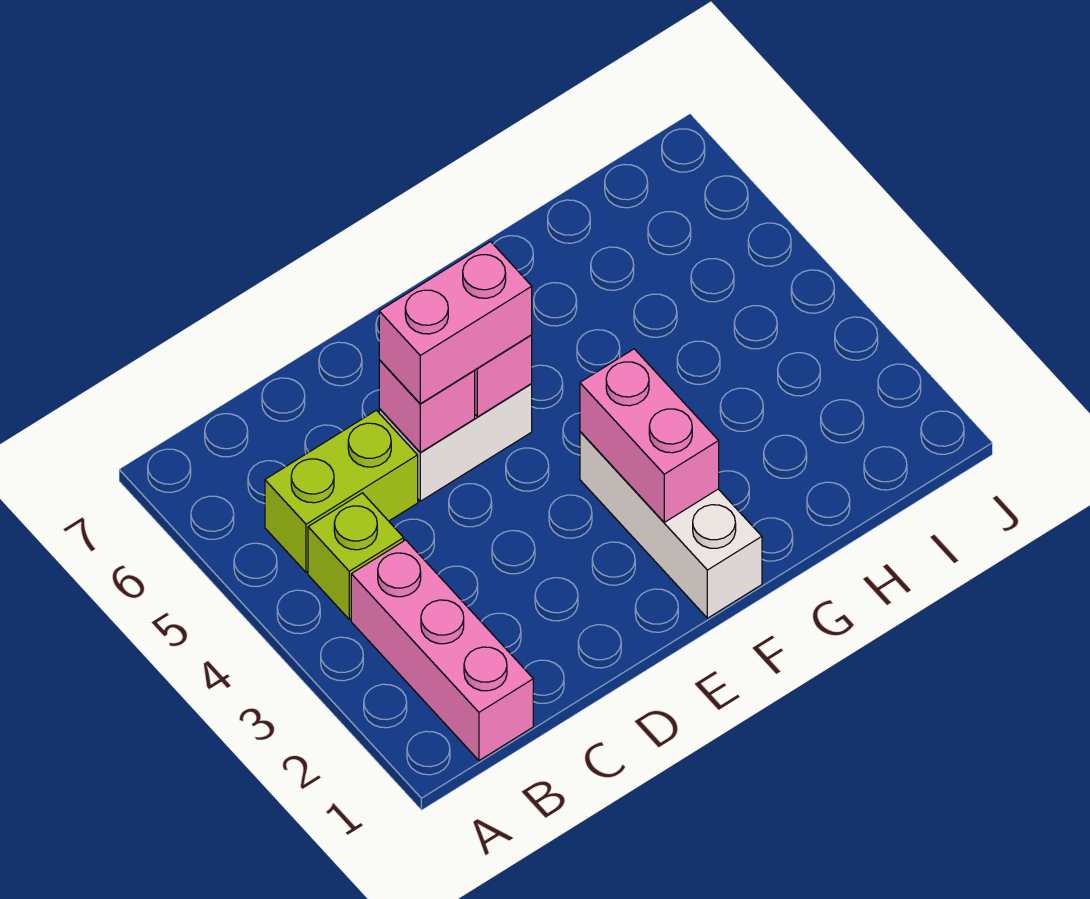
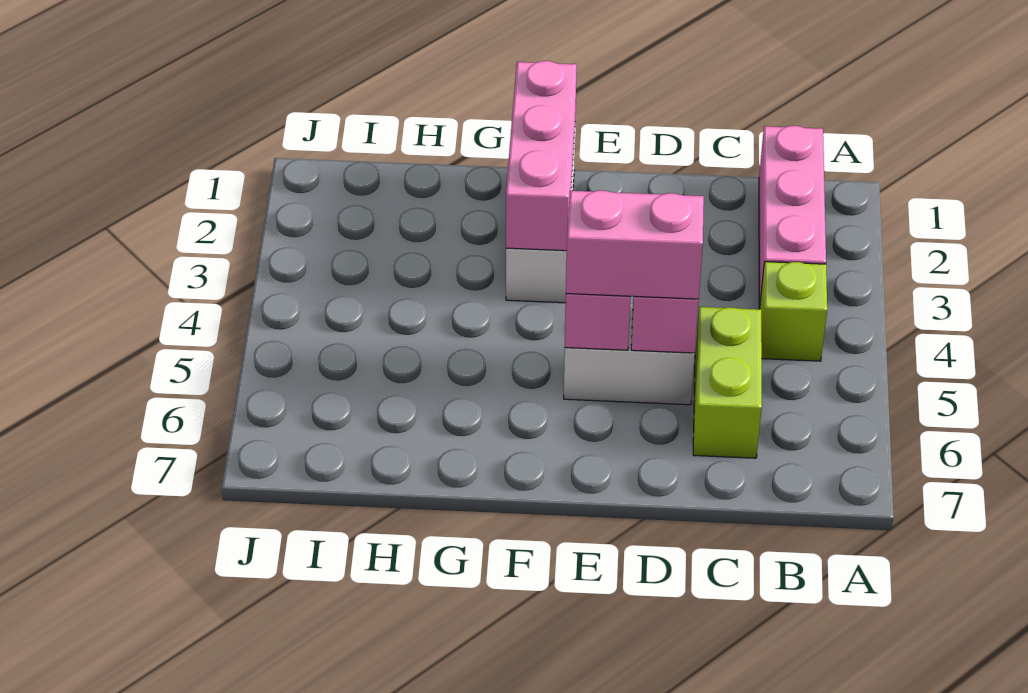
lime 1x2 brick [265,410,418,572] -> lime 1x2 brick turned to [693,307,762,458]
pink 1x2 brick [580,349,719,522] -> pink 1x3 brick [506,61,577,251]

